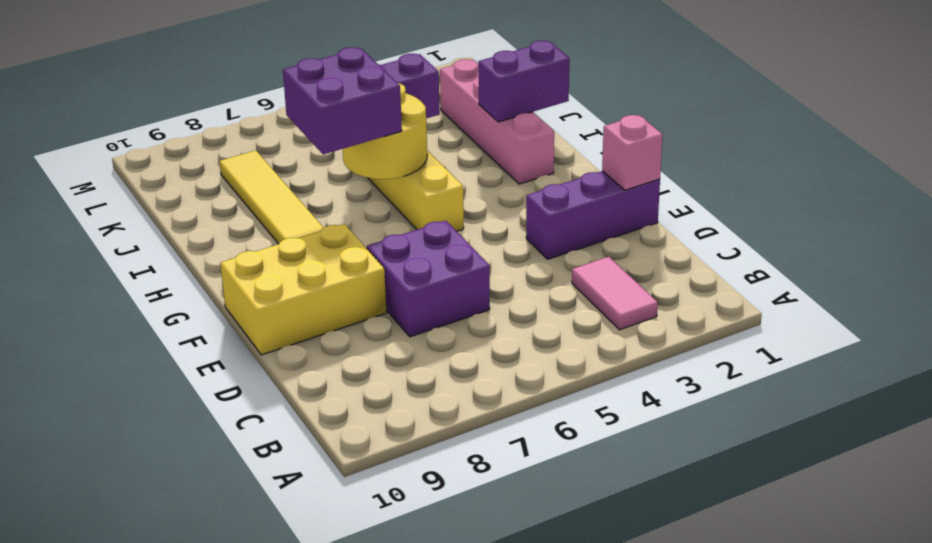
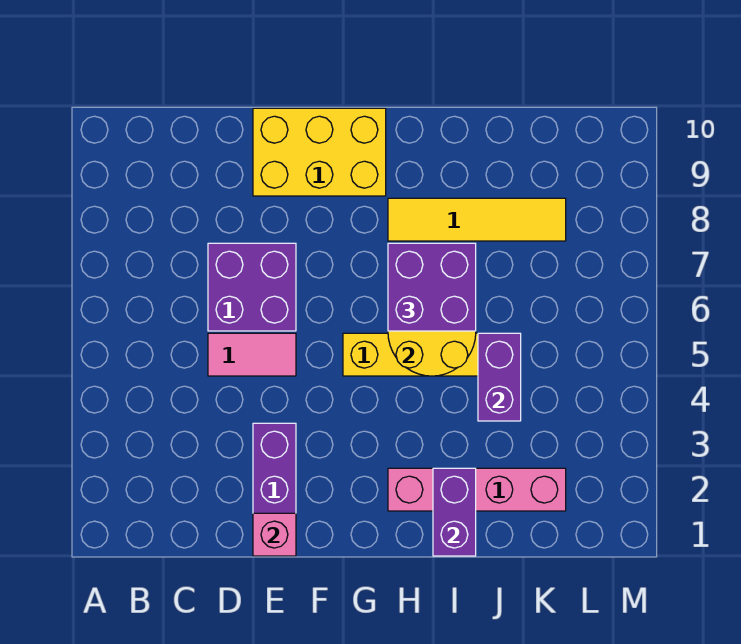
pink 1x2 tile [572,257,658,330] -> pink 1x2 tile moved to [208,333,296,376]
yellow 2x3 brick [220,224,387,355] -> yellow 2x3 brick turned to [253,108,386,196]

